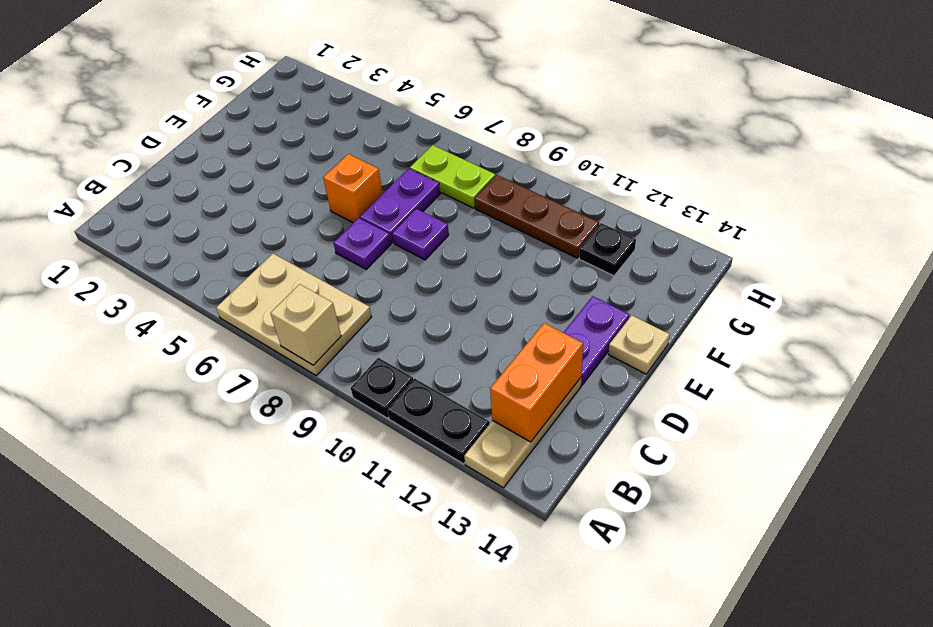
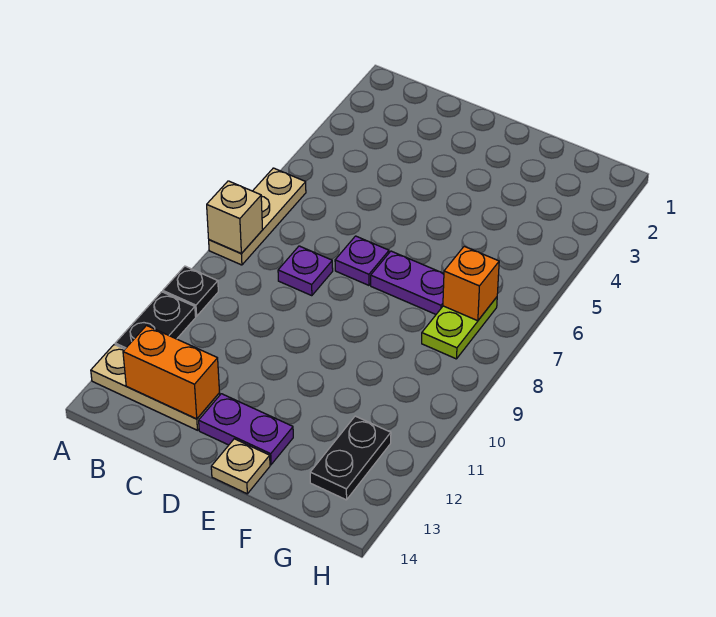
tan 2x3 plate [216,254,372,375] -> tan 1x3 plate [209,168,306,265]
orange 1x1 brick [323,154,383,223] -> orange 1x1 brick moved to [443,246,499,321]
purple 1x1 plate [392,209,449,260] -> purple 1x1 plate moved to [278,246,333,296]
brown 1x3 plate [475,175,599,258] -> none
black 1x1 plate [579,223,636,276] -> black 1x2 plate [310,416,391,500]

